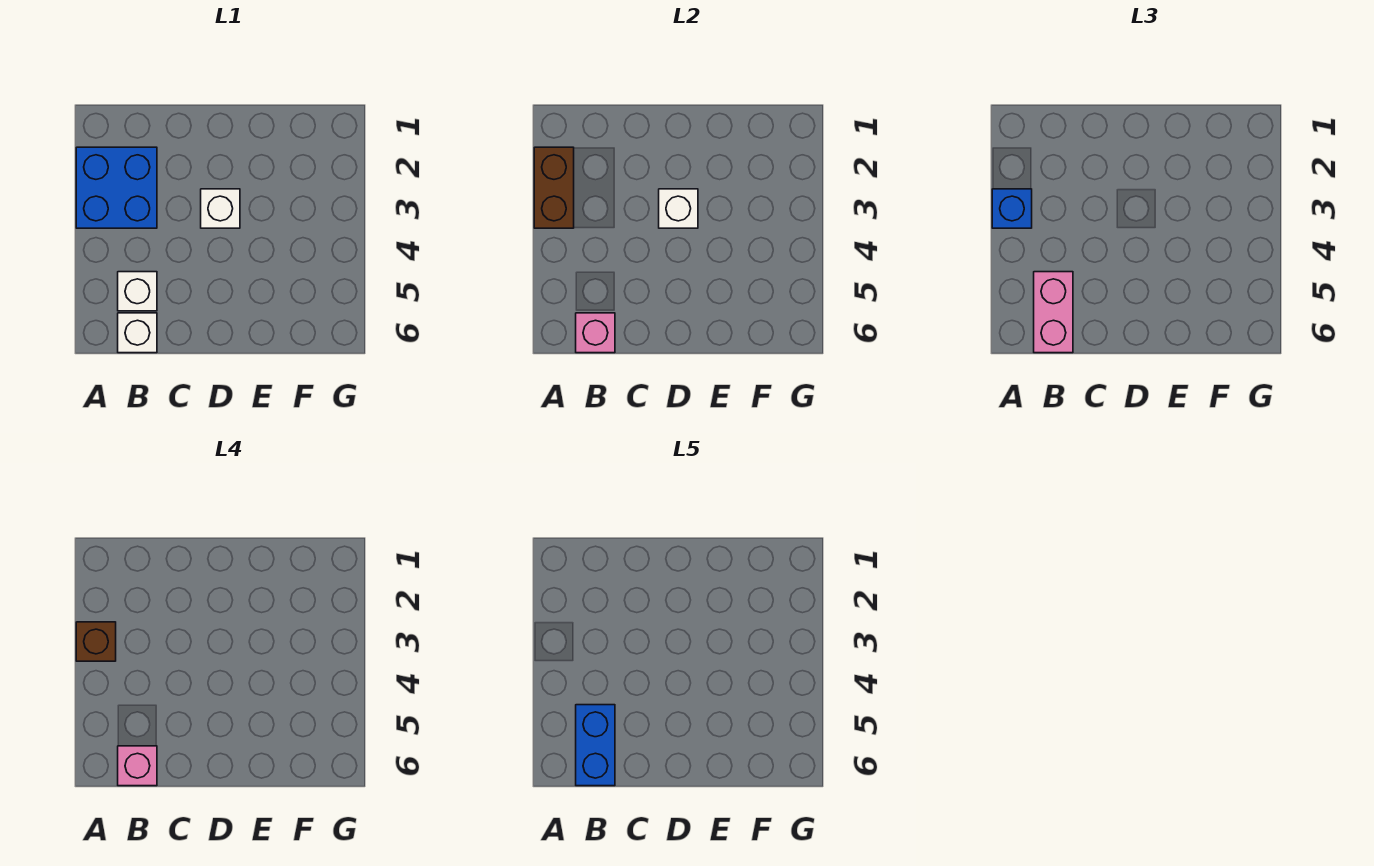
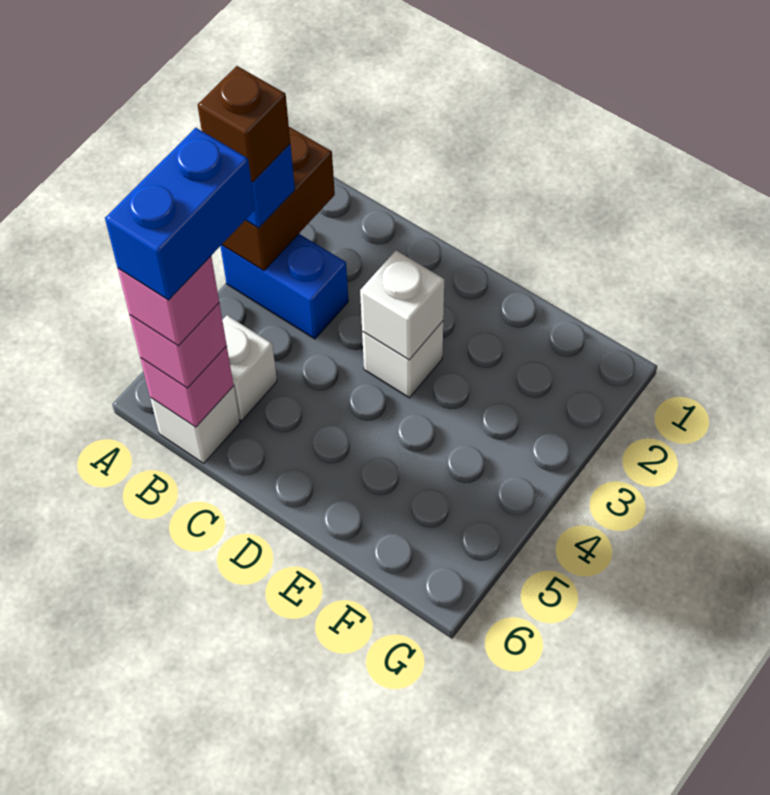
blue 2x2 brick [76,147,157,228] -> blue 1x2 brick [220,234,348,339]
pink 1x2 brick [1034,272,1073,353] -> pink 1x1 brick [129,303,227,388]

